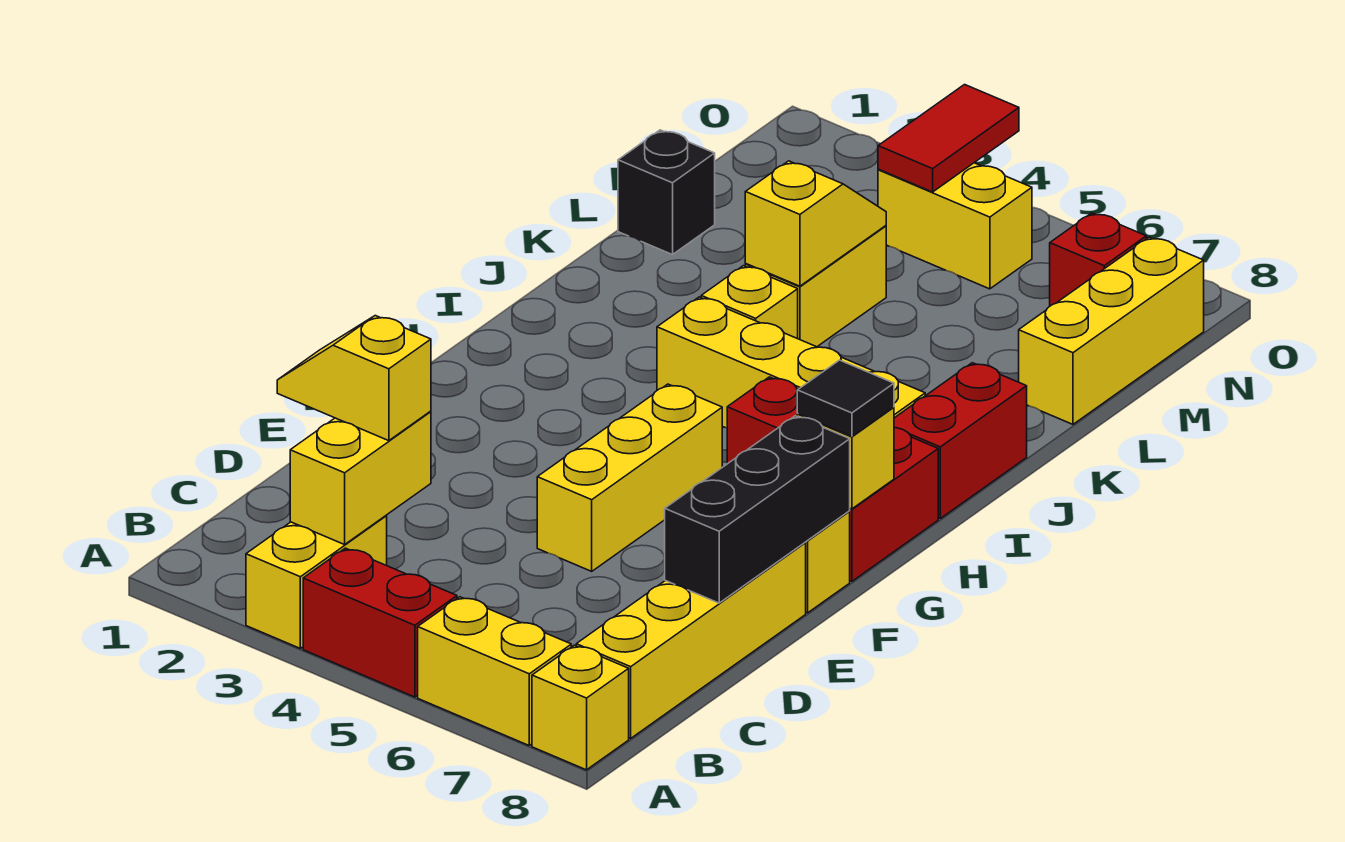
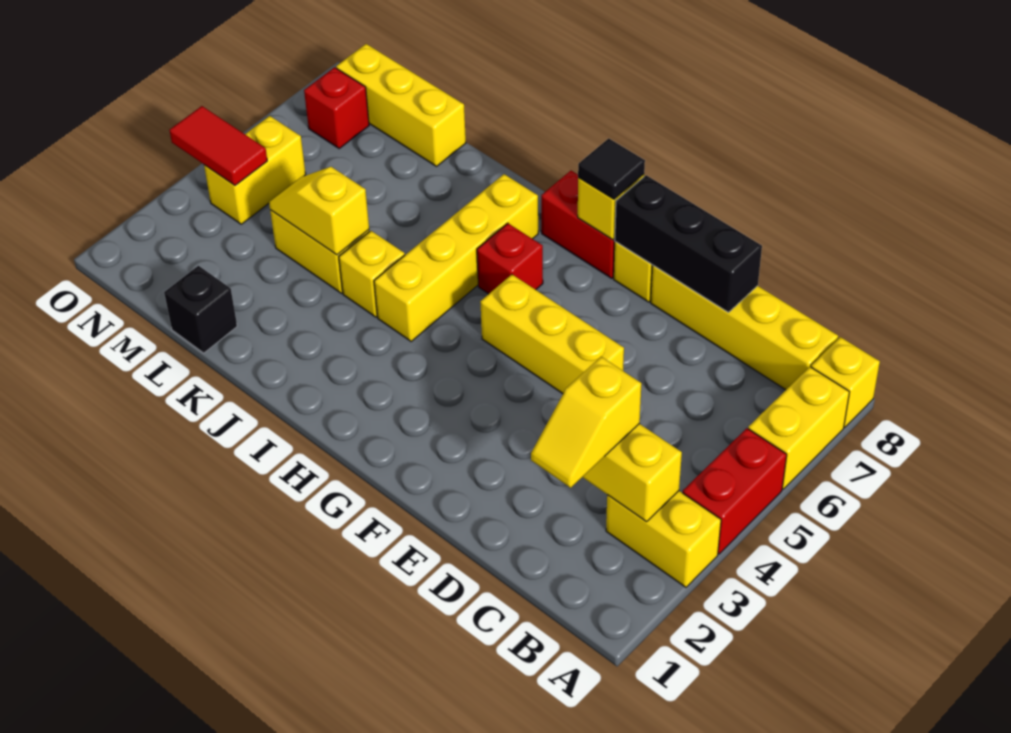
red 1x2 brick [894,363,1027,519] -> none

